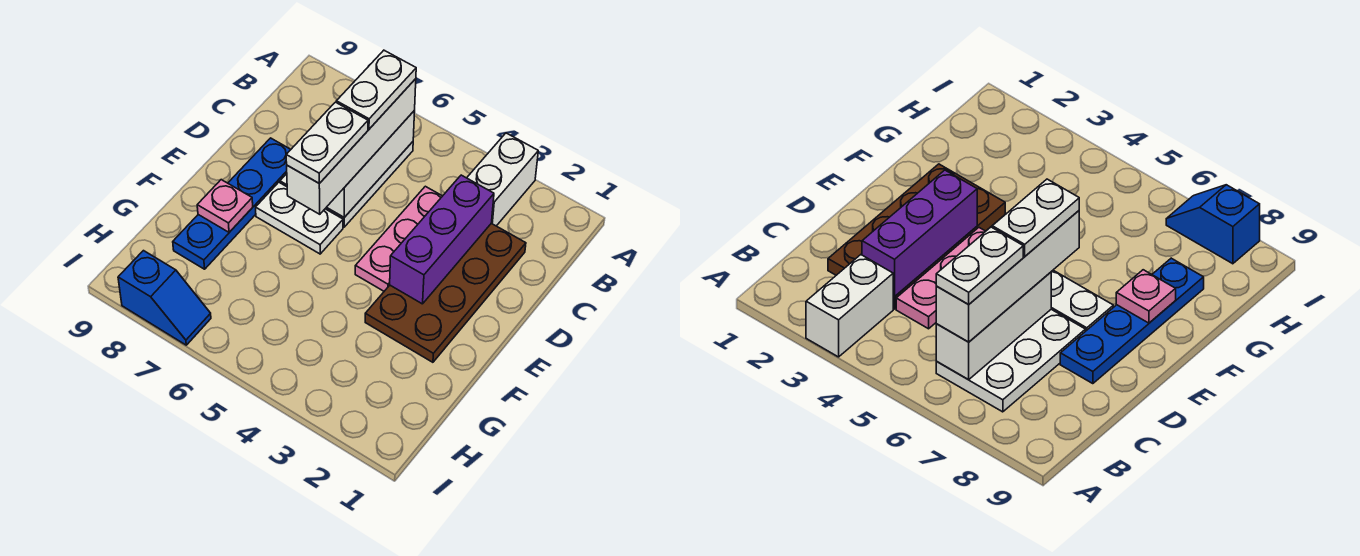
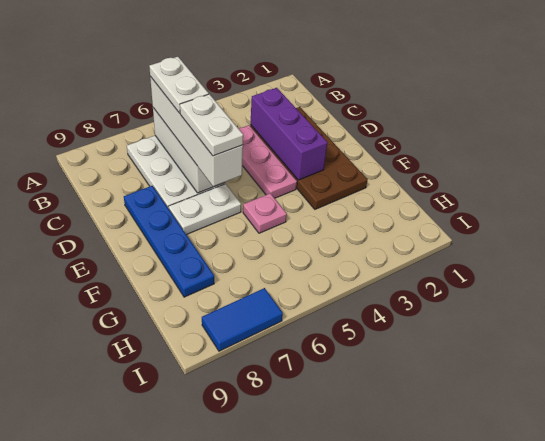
white 1x2 brick [467,133,538,226] -> none
pink 1x1 plate [197,180,253,232] -> pink 1x1 plate moved to [243,193,287,233]
blue 1x2 slope [118,251,211,345] -> blue 1x2 tile [202,288,283,351]

